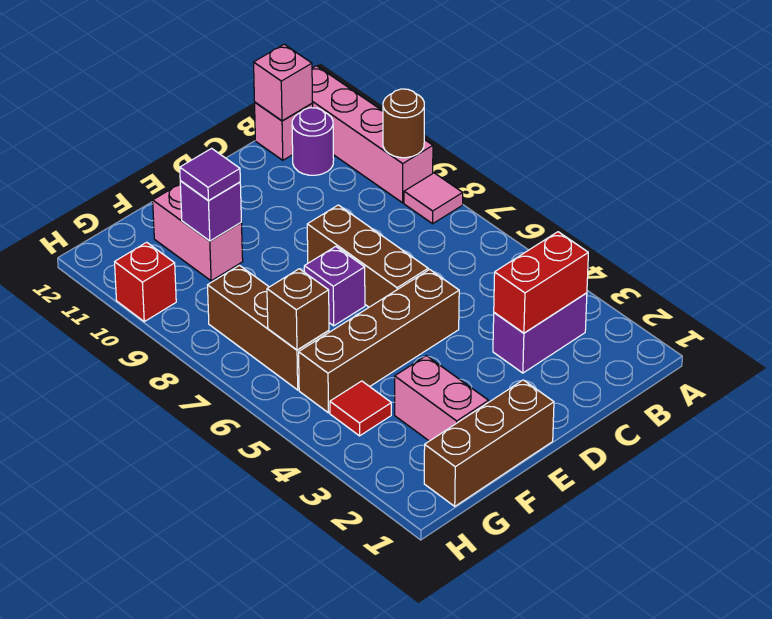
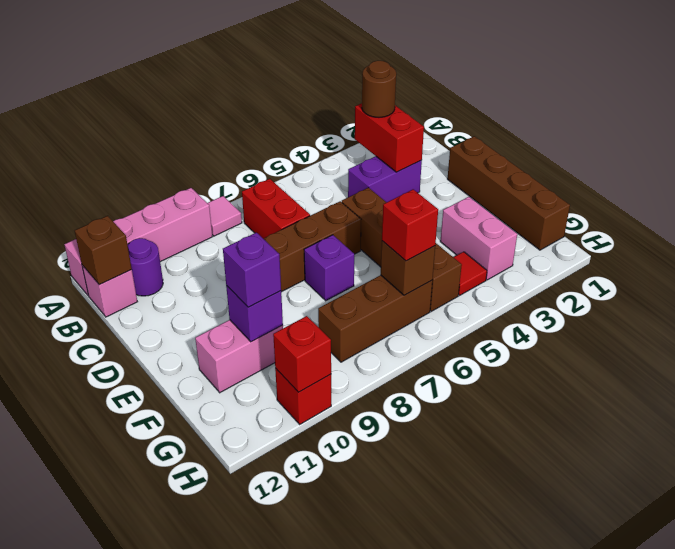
brown 1x1 round brick [383,89,424,158] -> brown 1x1 round brick moved to [362,61,396,117]
purple 1x2 brick [493,293,587,373] -> purple 1x2 brick turned to [348,156,422,202]
none -> red 1x2 brick [242,179,310,238]
pink 1x1 brick [254,44,313,121] -> brown 1x1 brick [75,216,132,285]
brown 1x3 brick [424,380,554,506] -> brown 1x4 brick [448,136,570,250]
pink 1x2 brick [395,356,489,441] -> pink 1x2 brick turned to [440,197,517,280]
purple 1x1 tile [180,148,240,201] -> purple 1x1 brick [223,232,281,307]
none -> red 1x1 brick [382,189,438,261]
none -> red 1x1 brick [273,316,331,392]

